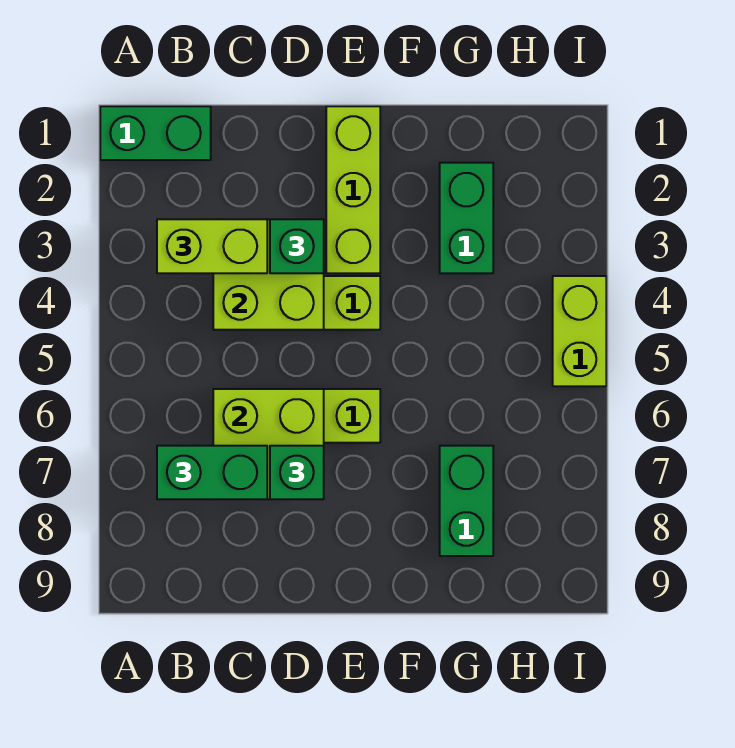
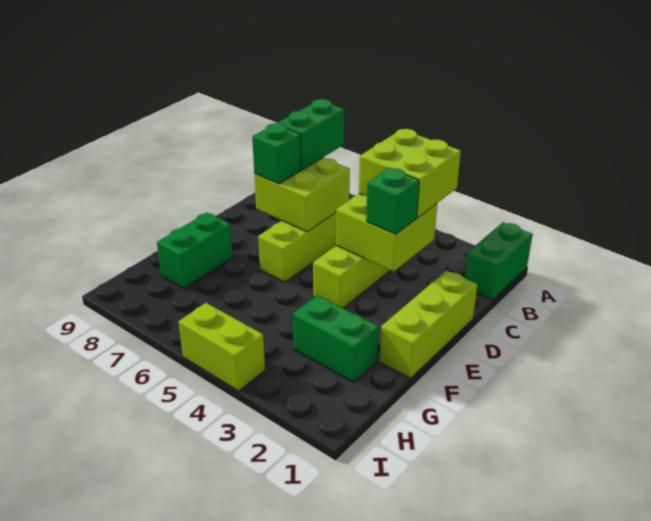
lime 1x2 brick [157,219,267,273] -> lime 2x2 brick [359,129,461,218]
lime 1x3 brick [326,106,380,273] -> lime 1x3 brick turned to [380,270,477,378]
green 1x2 brick [440,446,493,556] -> green 1x2 brick turned to [157,213,233,289]

